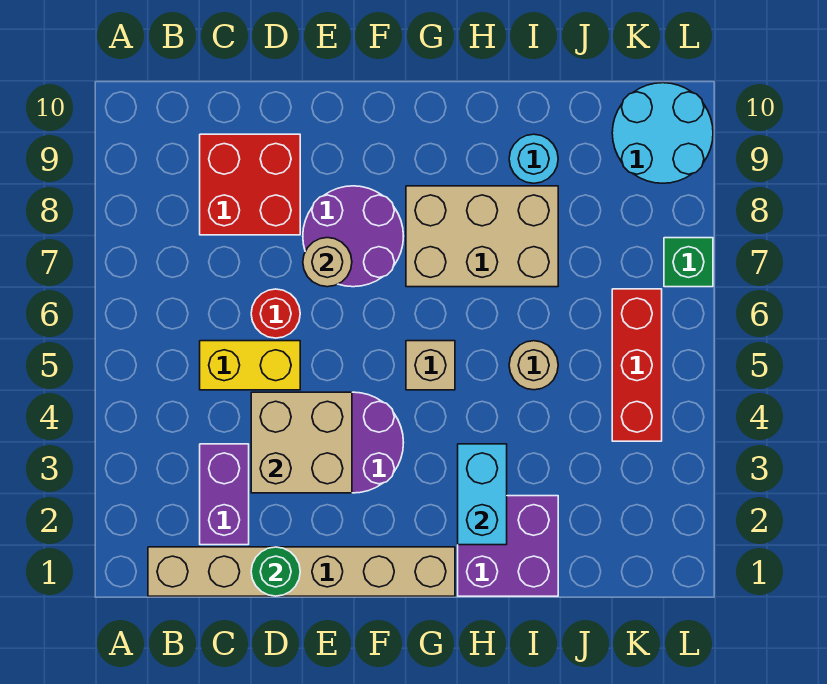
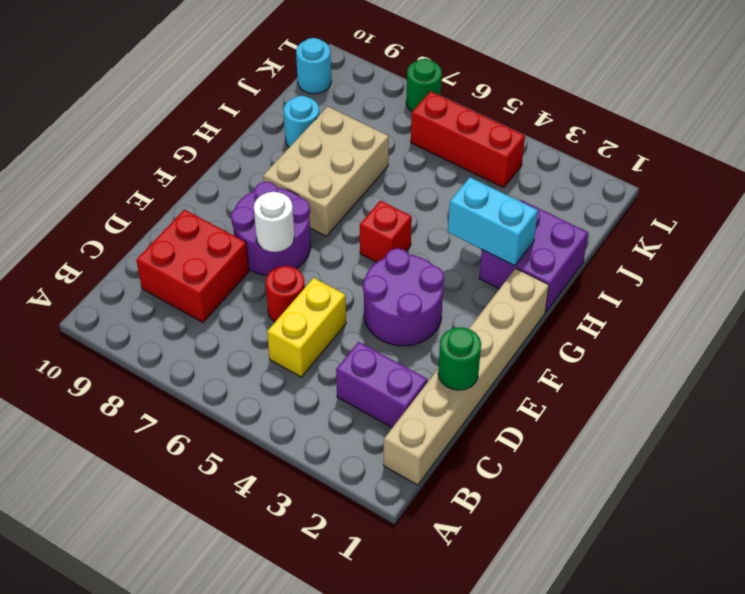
tan 2x2 brick [251,392,352,493] -> none
tan 1x1 round brick [303,238,352,287] -> white 1x1 round brick [254,192,294,252]
tan 1x1 brick [406,341,455,390] -> red 1x1 brick [360,201,412,262]
tan 1x1 round brick [509,341,558,390] -> none
cyan 2x2 round brick [612,83,713,183] -> cyan 1x1 round brick [296,38,331,94]
green 1x1 brick [664,238,713,287] -> green 1x1 round brick [406,59,442,111]

